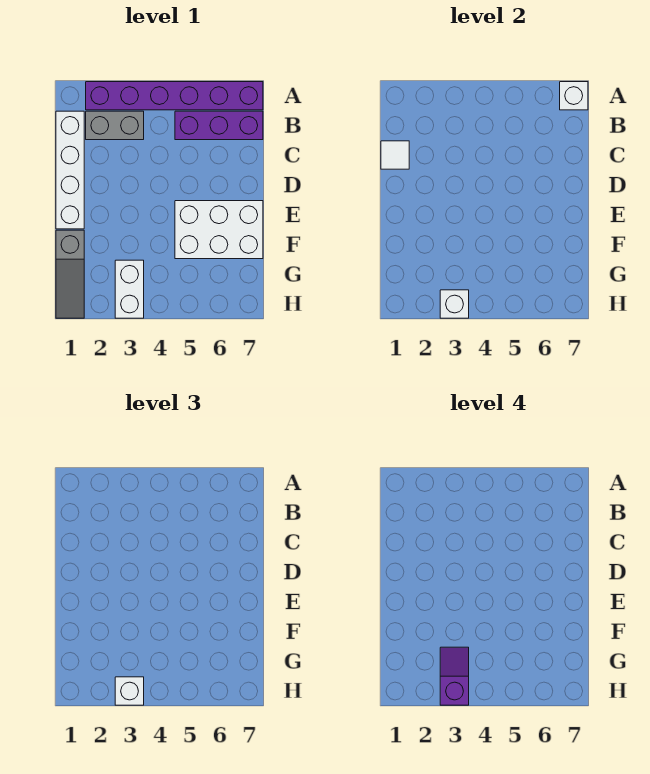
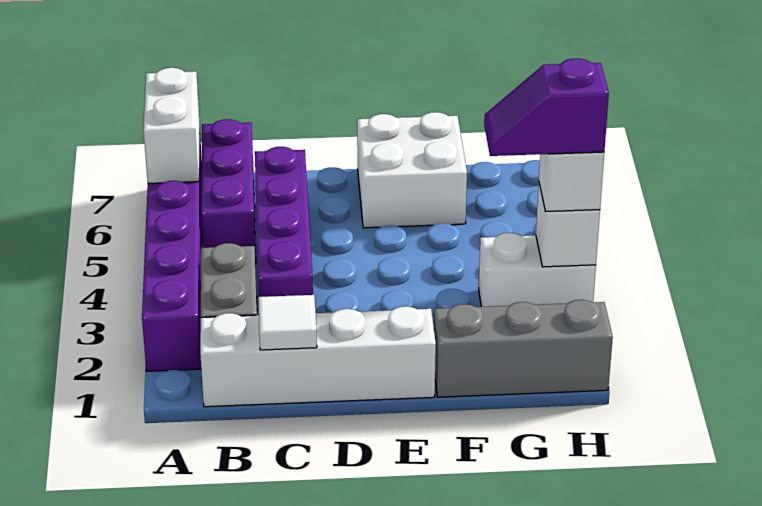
white 1x1 brick [560,82,588,110] -> white 1x2 brick [143,68,200,183]
none -> purple 1x4 brick [255,147,313,297]
white 2x3 brick [175,201,263,259] -> white 2x2 brick [357,112,467,228]
grey 1x3 slope [56,230,84,318] -> grey 1x3 brick [434,300,613,397]

